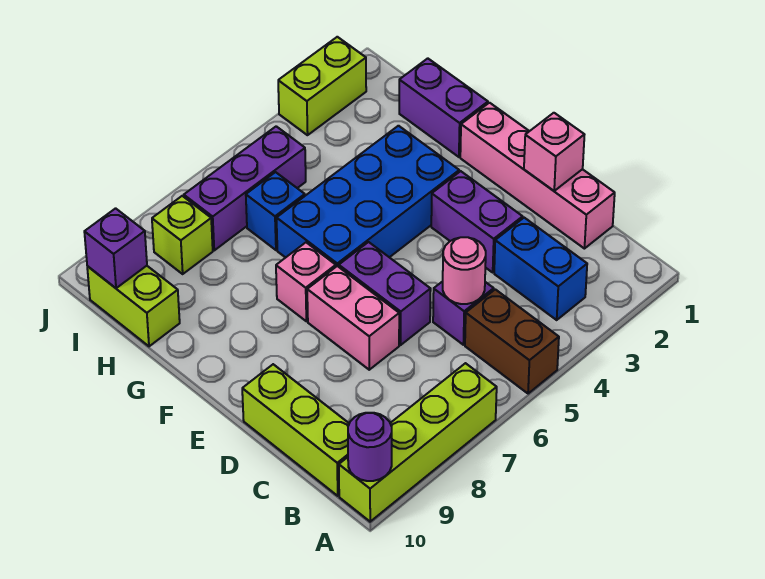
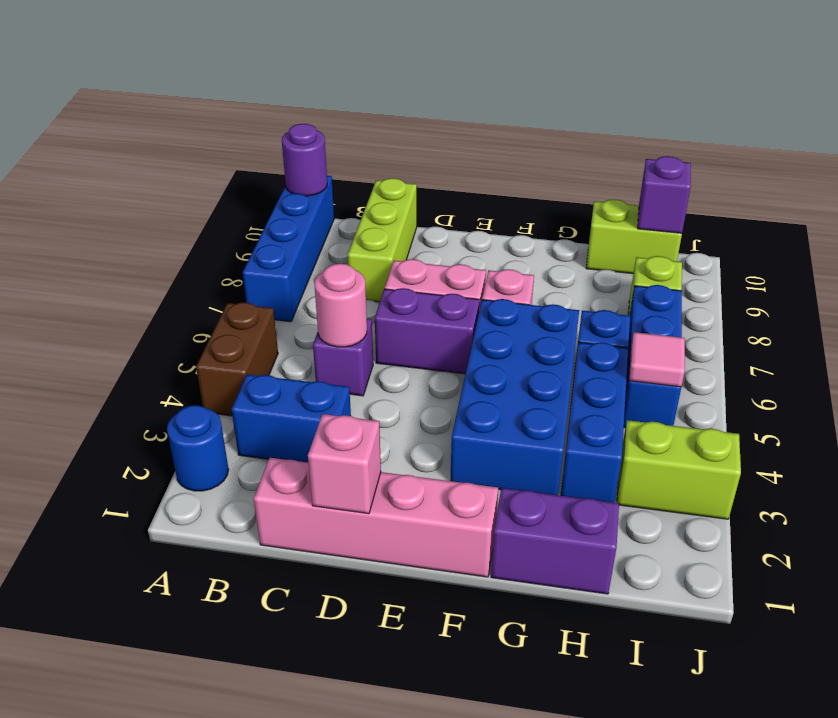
none -> blue 1x1 round brick [167,405,229,491]
brown 1x2 brick [465,289,559,394] -> brown 1x2 brick turned to [196,302,278,416]
lime 1x4 brick [339,363,497,522] -> blue 1x4 brick [243,176,334,322]
lime 1x3 brick [242,364,349,496] -> lime 1x3 brick turned to [348,178,417,302]
purple 1x2 brick [431,171,523,272] -> none
none -> blue 1x3 brick [561,342,628,502]
purple 1x3 brick [184,126,306,250] -> blue 1x3 brick [624,285,682,428]
none -> pink 1x1 tile [629,332,685,387]
lime 1x2 brick [278,37,366,135] -> lime 1x2 brick turned to [617,420,741,519]

